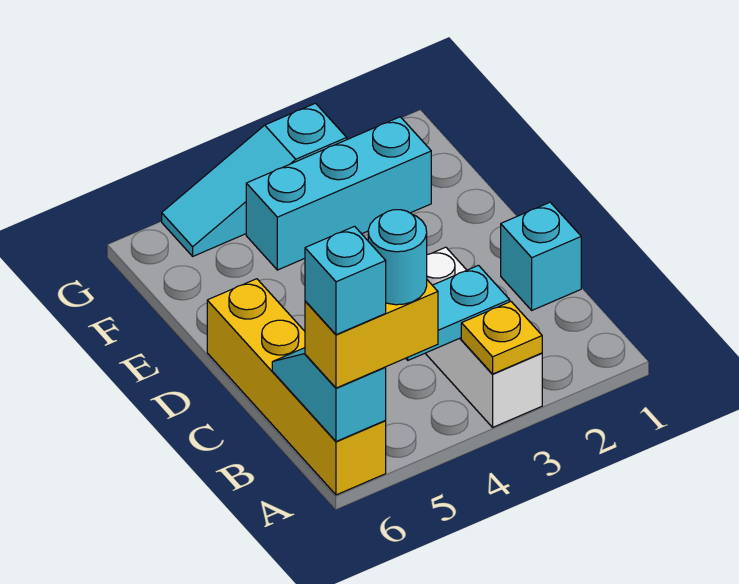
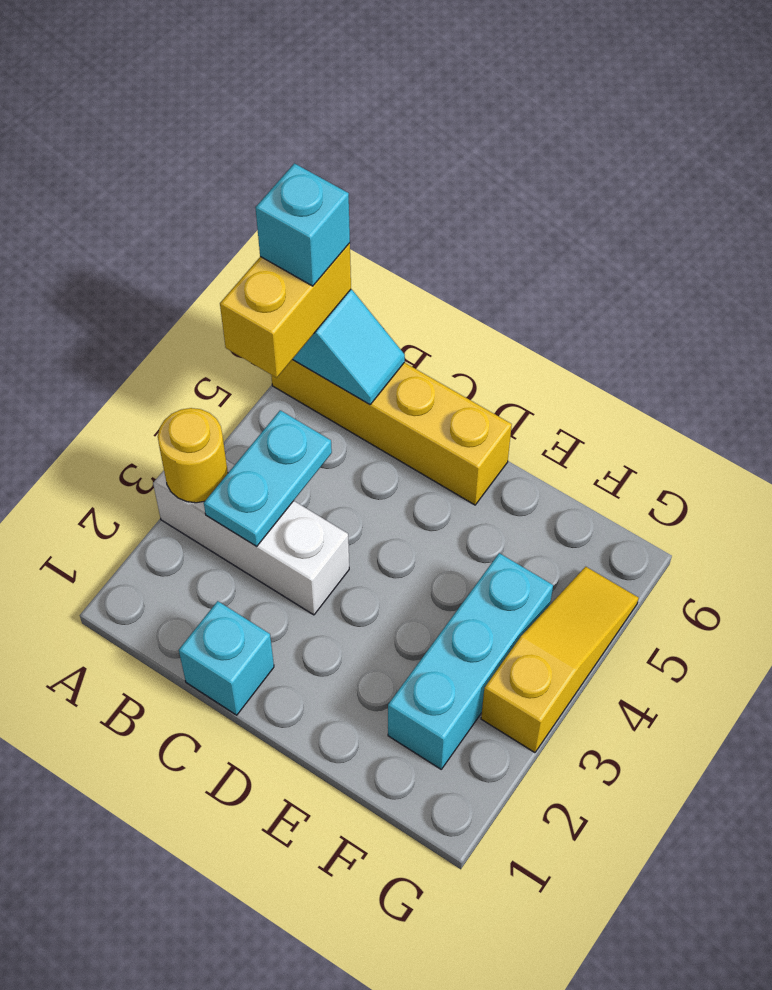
yellow 1x1 plate [461,302,542,374] -> yellow 1x1 round brick [158,408,228,503]
cyan 1x1 round brick [368,210,427,305] -> none
cyan 1x3 slope [162,103,347,256] -> yellow 1x3 slope [481,567,639,753]

